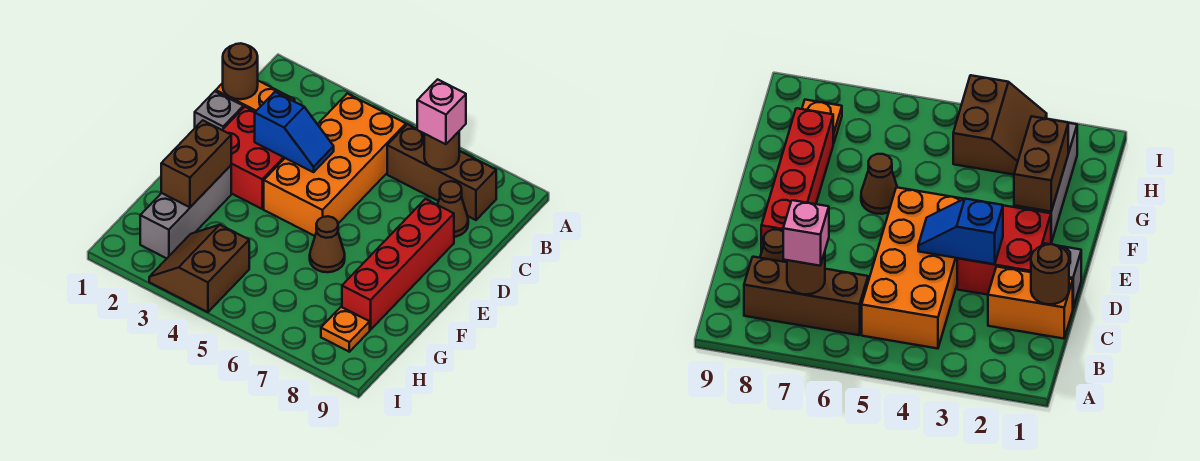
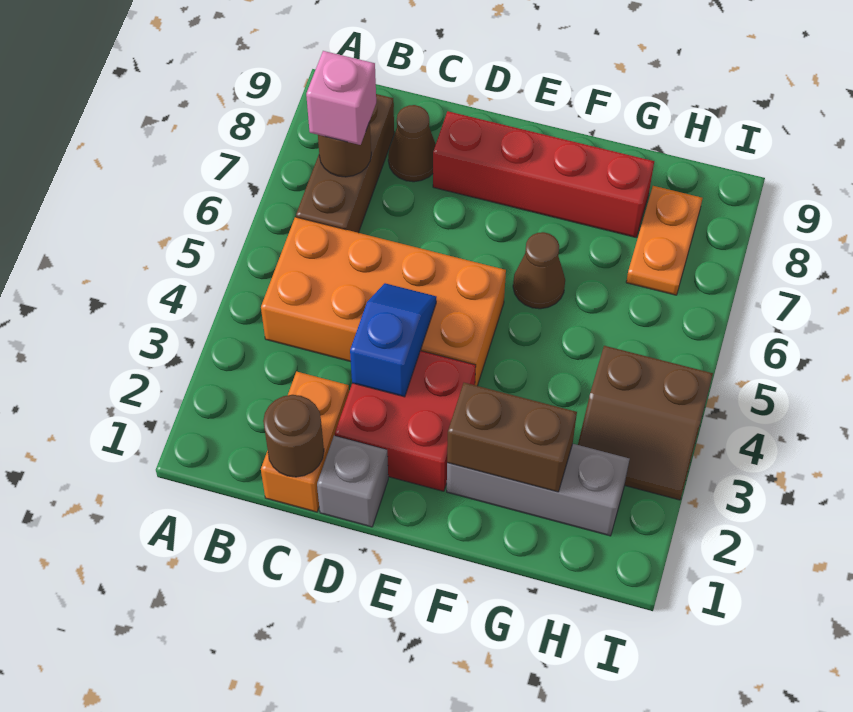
orange 1x1 plate [321,307,370,352] -> orange 1x2 plate [626,186,702,295]

